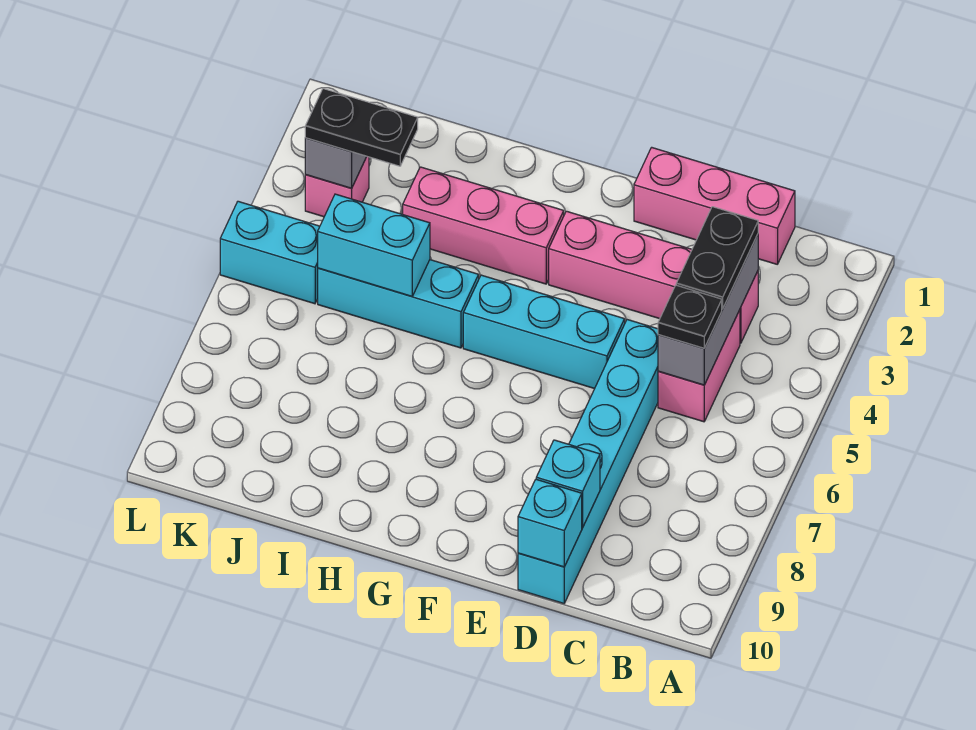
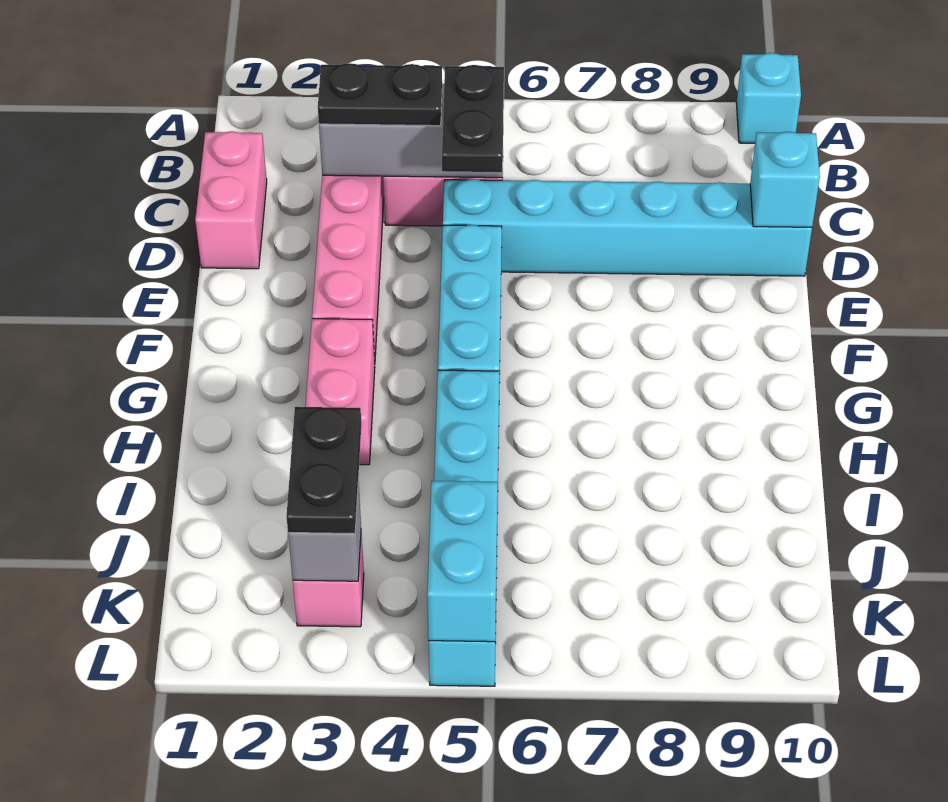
pink 1x3 brick [634,147,795,264] -> pink 1x2 brick [195,131,267,269]
black 1x1 plate [658,285,722,348] -> black 1x2 plate [442,65,504,172]
cyan 1x1 brick [536,440,600,528] -> cyan 1x1 brick moved to [736,53,801,143]
pink 1x3 brick [403,167,564,284] -> pink 1x2 brick [305,319,375,465]
cyan 1x2 brick [318,194,430,296] -> cyan 1x2 brick moved to [427,481,498,642]

